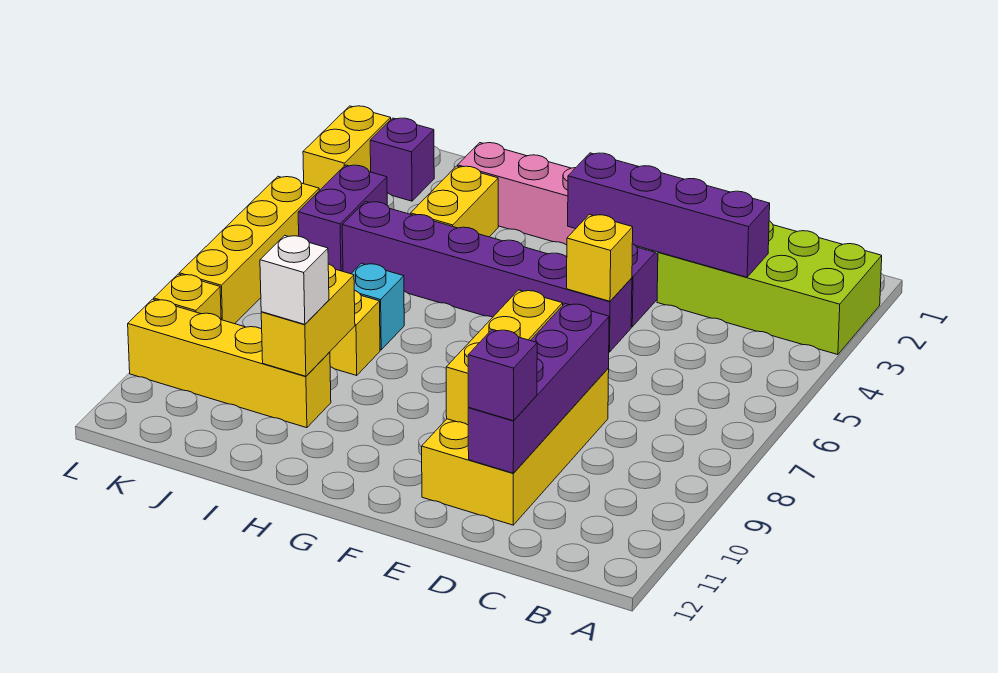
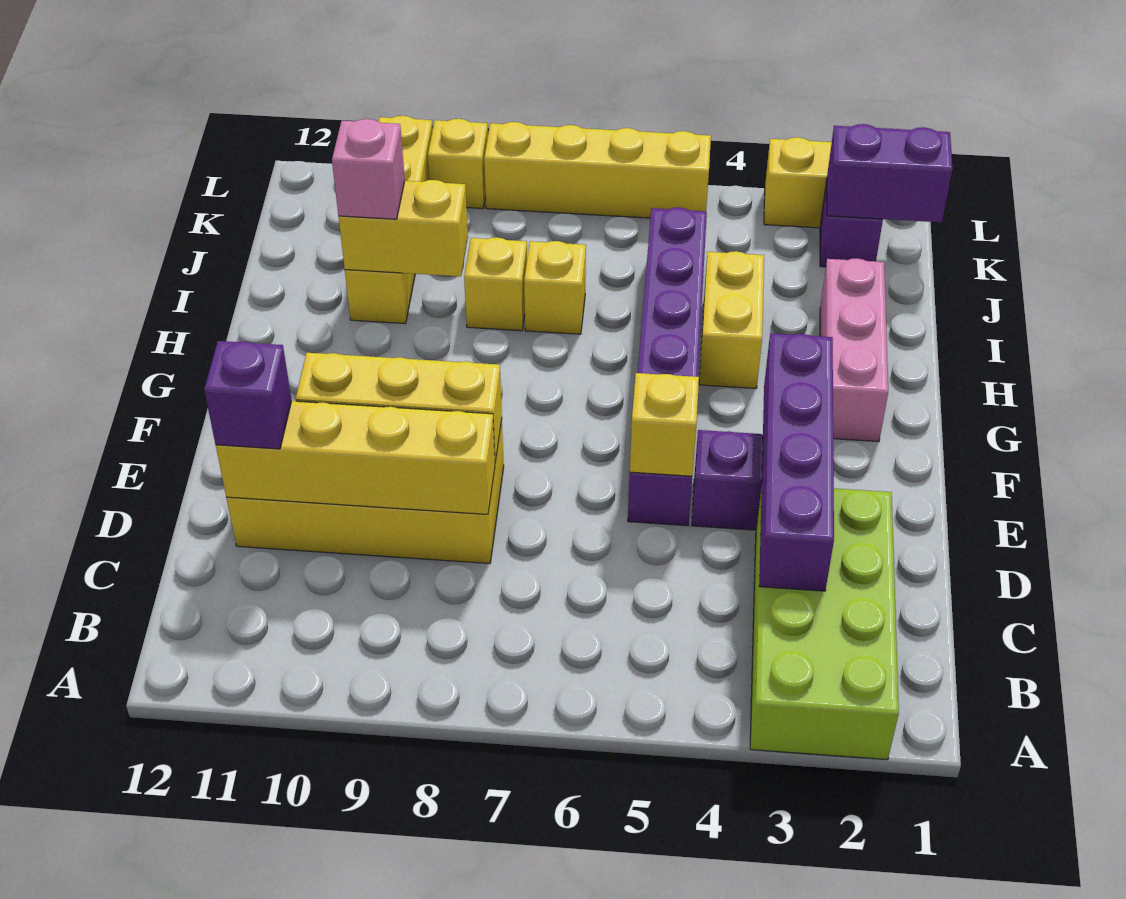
purple 1x4 brick [468,304,609,473] -> yellow 1x4 brick [216,401,495,514]
yellow 1x2 brick [411,166,498,237] -> yellow 1x2 brick turned to [699,251,764,388]
cyan 1x1 brick [351,263,404,350] -> yellow 1x1 brick [524,241,586,334]
white 1x1 brick [260,235,329,324] -> pink 1x1 brick [332,119,405,219]
purple 1x2 brick [298,165,387,271] -> purple 1x2 brick moved to [827,124,953,222]

